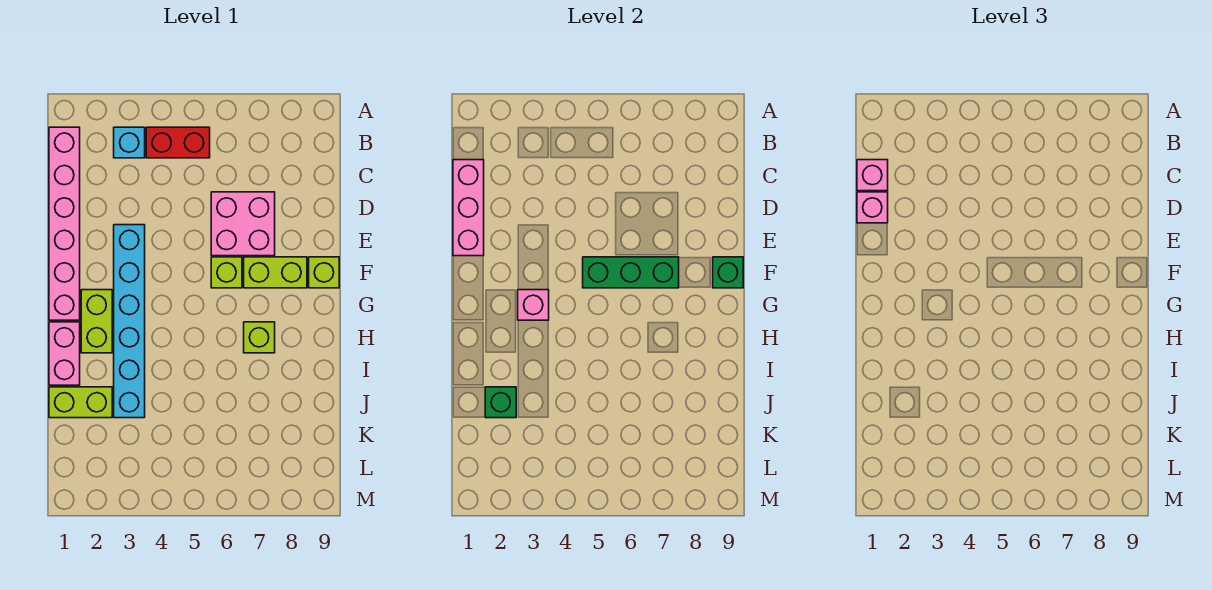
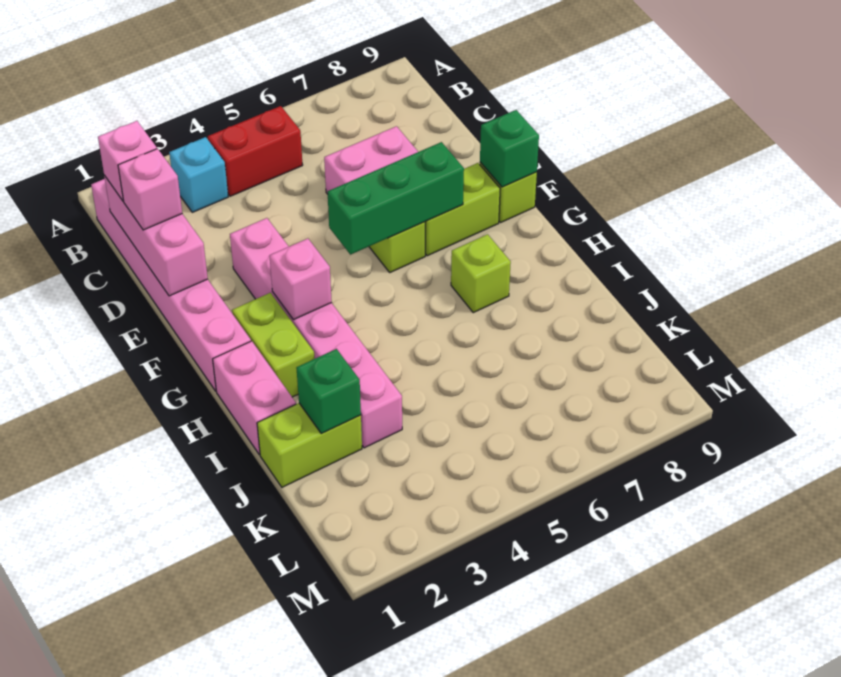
cyan 1x6 brick [114,225,145,418] -> pink 1x6 brick [230,218,402,448]

